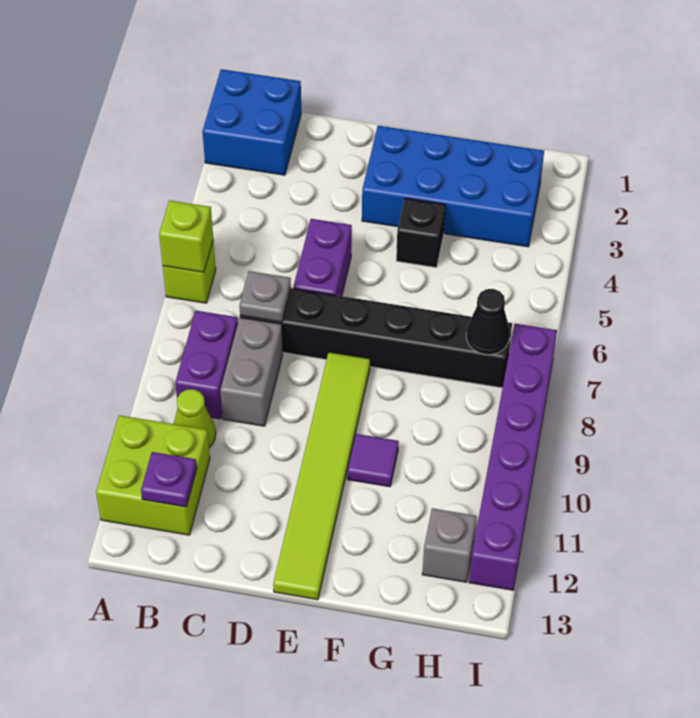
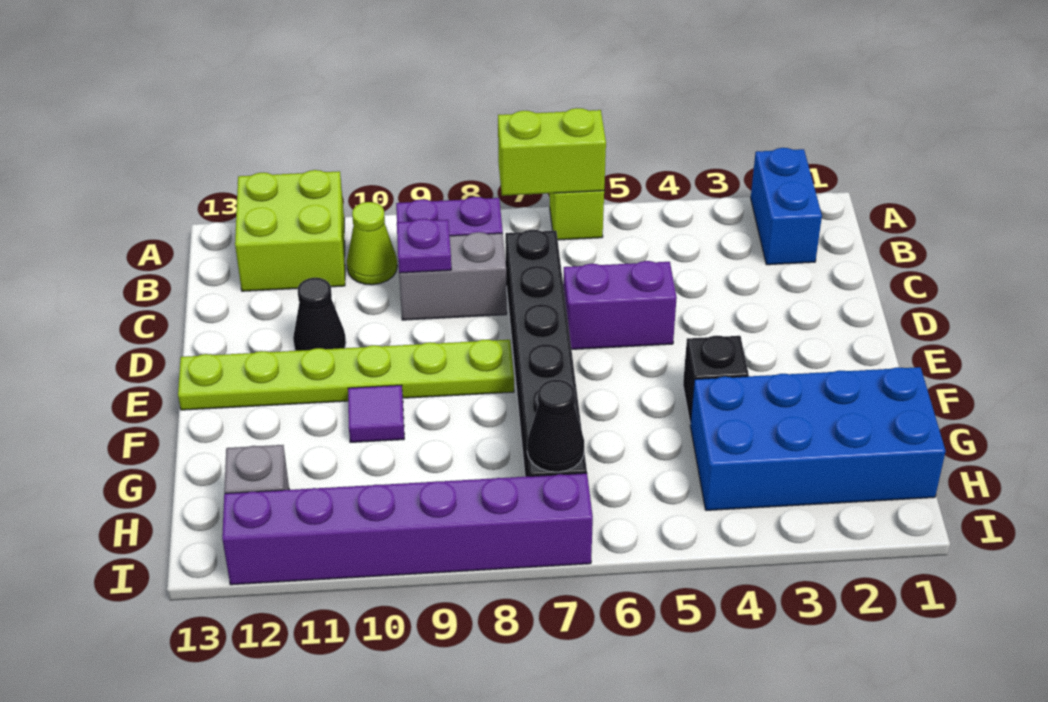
blue 2x2 brick [203,69,301,175] -> blue 1x2 brick [751,148,822,265]
lime 1x1 brick [159,200,213,272] -> lime 1x2 brick [498,108,606,196]
purple 1x1 plate [141,452,197,507] -> purple 1x1 plate moved to [397,219,451,273]
grey 1x1 plate [239,271,291,322] -> none
none -> black 1x1 cone [293,278,346,351]
blue 2x4 brick [362,126,544,247] -> blue 2x4 brick turned to [690,367,946,510]
lime 1x6 tile [273,352,370,600] -> lime 1x6 plate [178,340,514,410]

